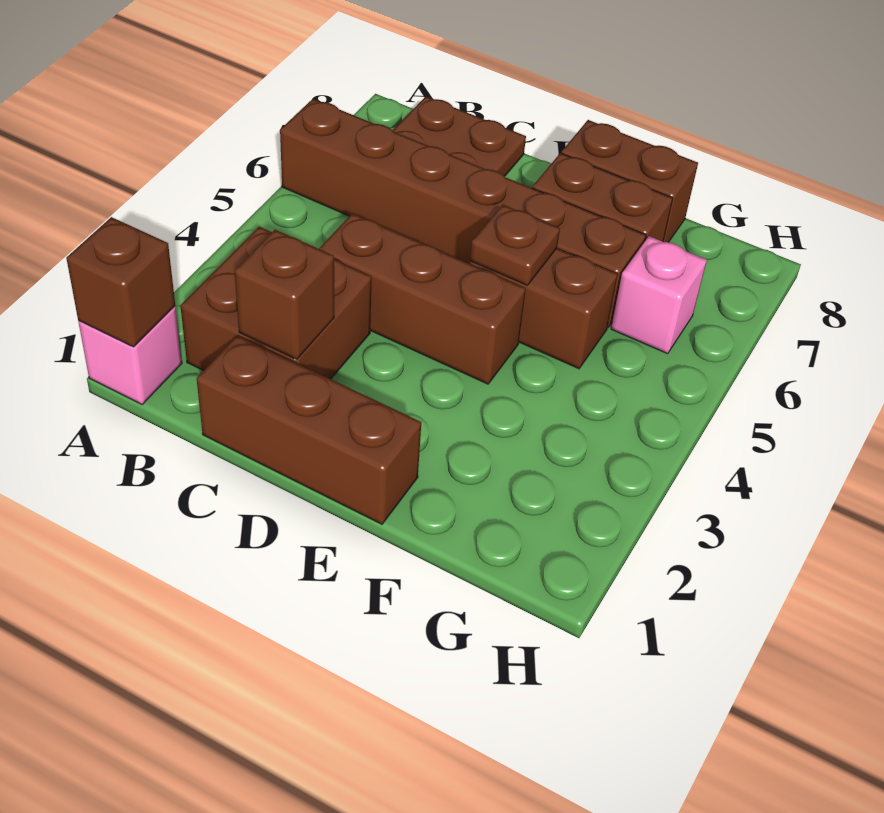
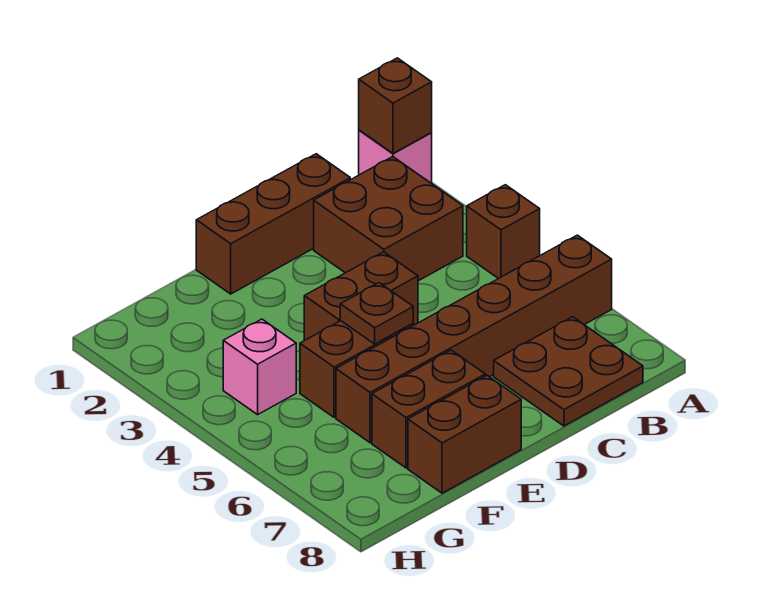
brown 1x1 brick [235,230,334,359] -> brown 1x1 brick moved to [467,185,540,279]
brown 1x3 brick [319,213,526,384] -> brown 1x2 brick [304,252,418,341]
pink 1x1 brick [611,236,707,354] -> pink 1x1 brick moved to [223,319,296,415]

